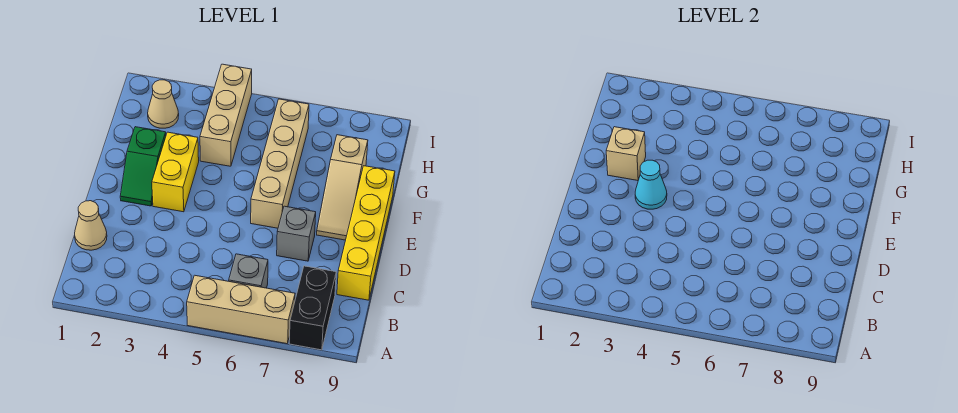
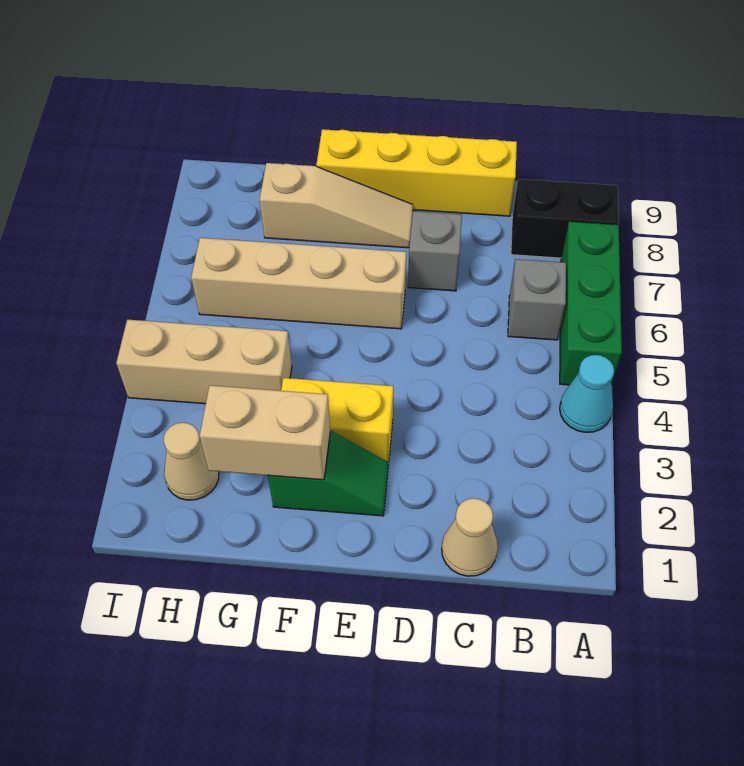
tan 1x3 brick [187,275,295,344] -> green 1x3 brick [560,222,622,386]
cyan 1x1 cone [635,160,667,209] -> cyan 1x1 cone moved to [560,355,614,432]
tan 1x1 brick [606,127,646,181] -> tan 1x2 brick [200,385,330,480]

